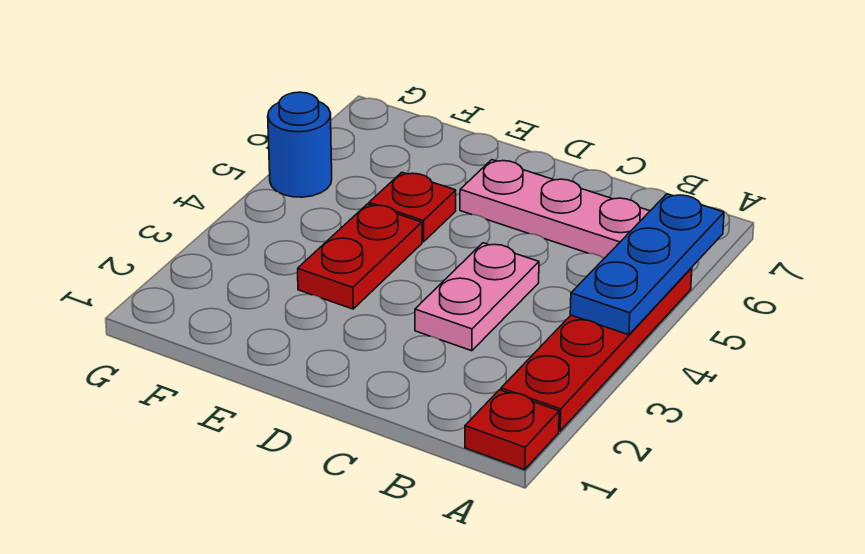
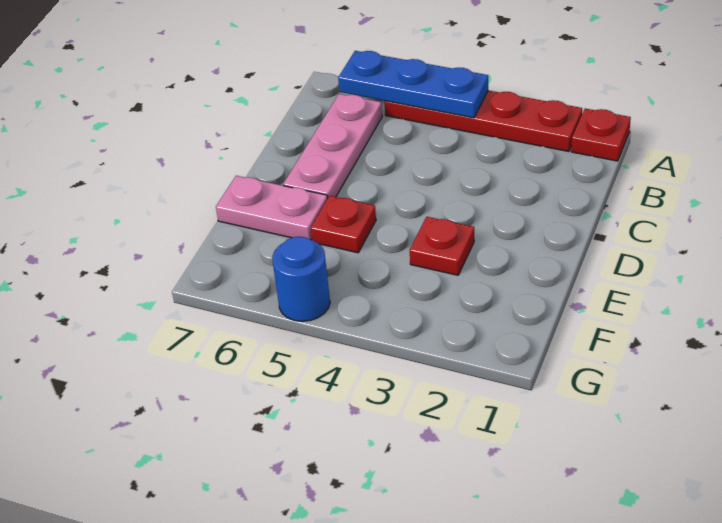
pink 1x2 plate [415,243,539,351] -> pink 1x2 plate moved to [216,176,327,240]
red 1x2 plate [298,204,422,309] -> red 1x1 plate [410,217,474,275]

